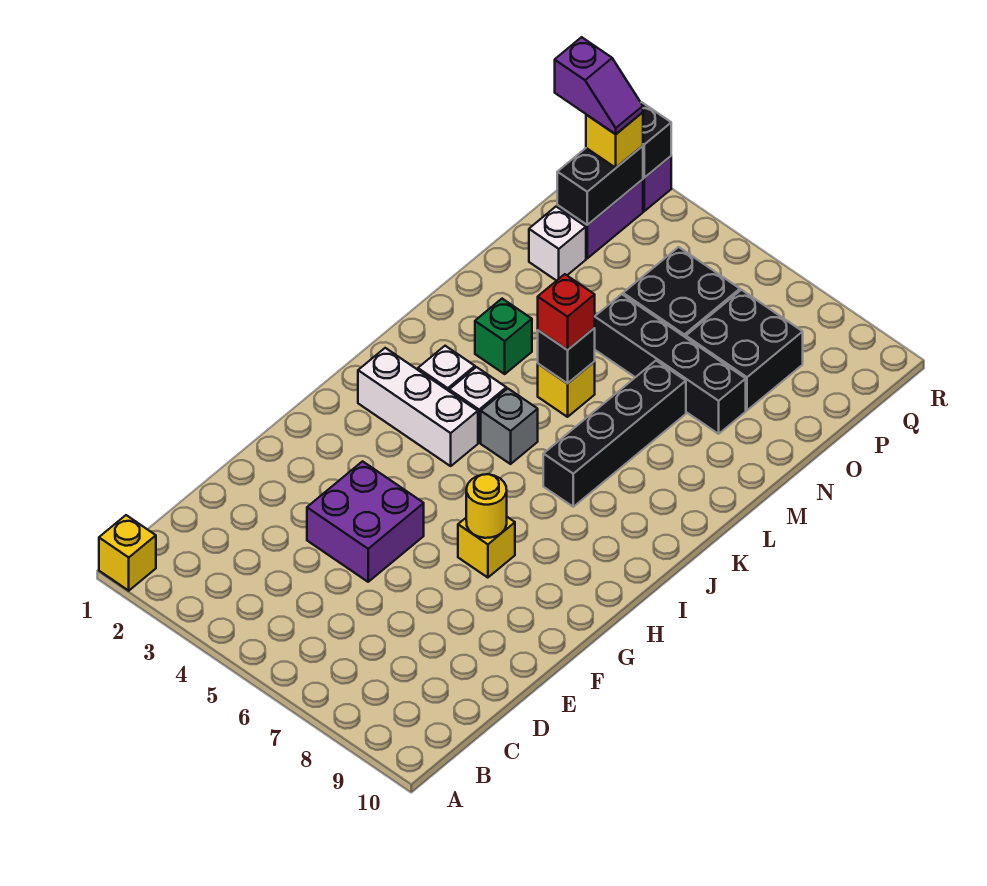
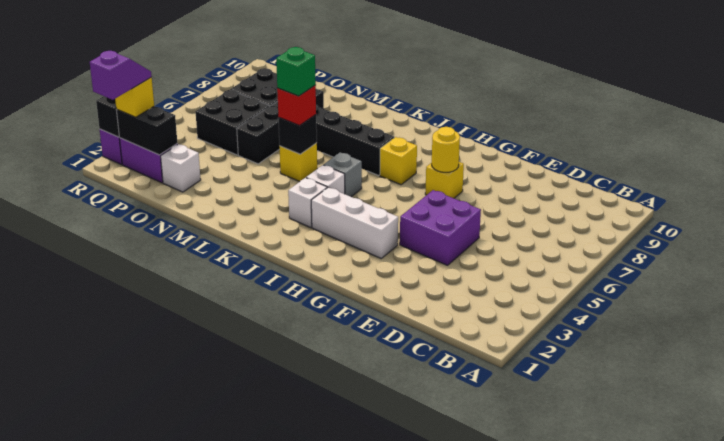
yellow 1x1 brick [99,515,156,591] -> yellow 1x1 brick moved to [380,137,417,185]
white 1x3 brick [358,348,478,466] -> white 1x3 brick turned to [311,187,398,258]
green 1x1 brick [475,299,532,374] -> green 1x1 brick moved to [276,47,316,96]

